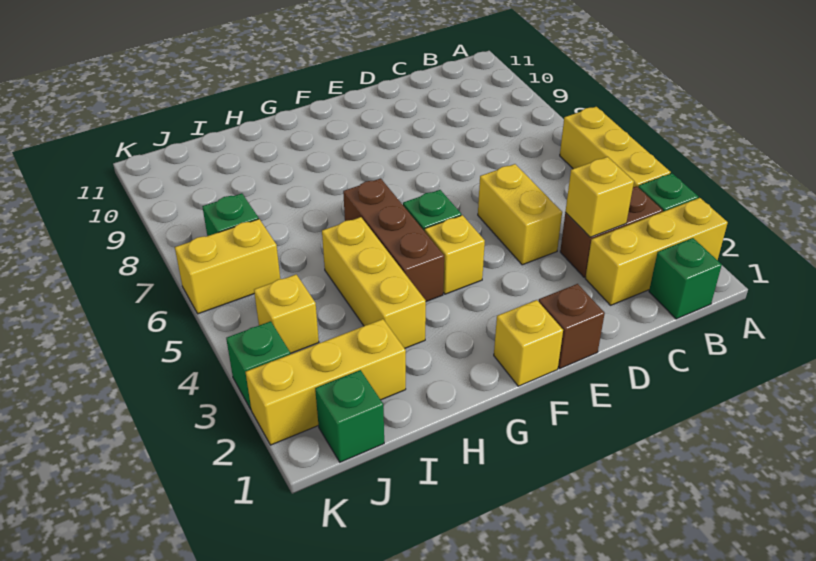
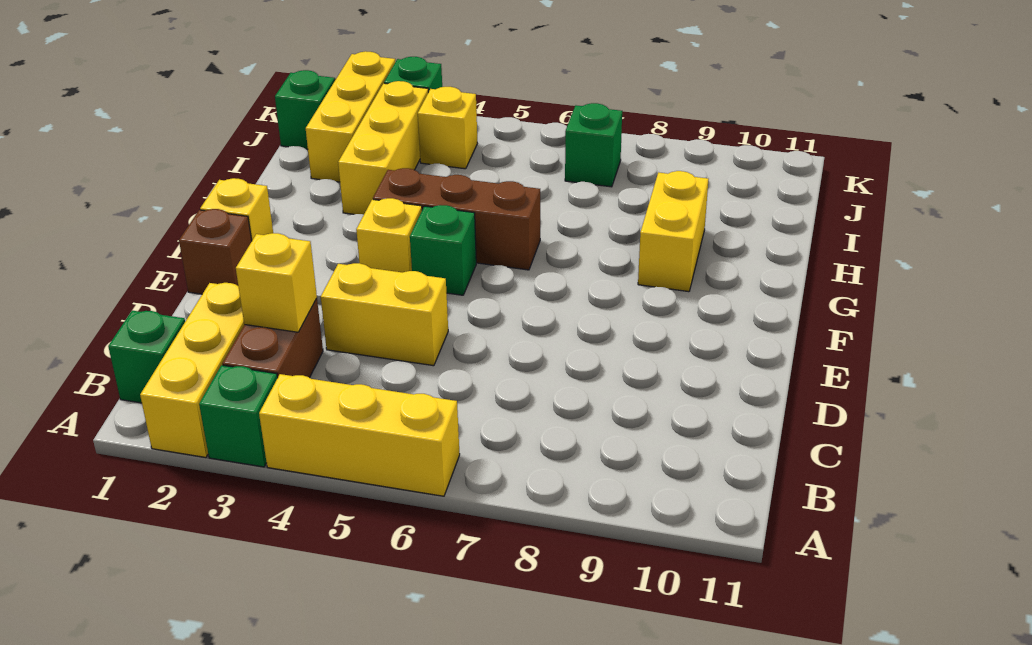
yellow 1x3 brick [322,217,426,348] -> yellow 1x3 brick turned to [338,81,428,214]
yellow 1x2 brick [175,219,280,314] -> yellow 1x2 brick moved to [638,171,709,292]

